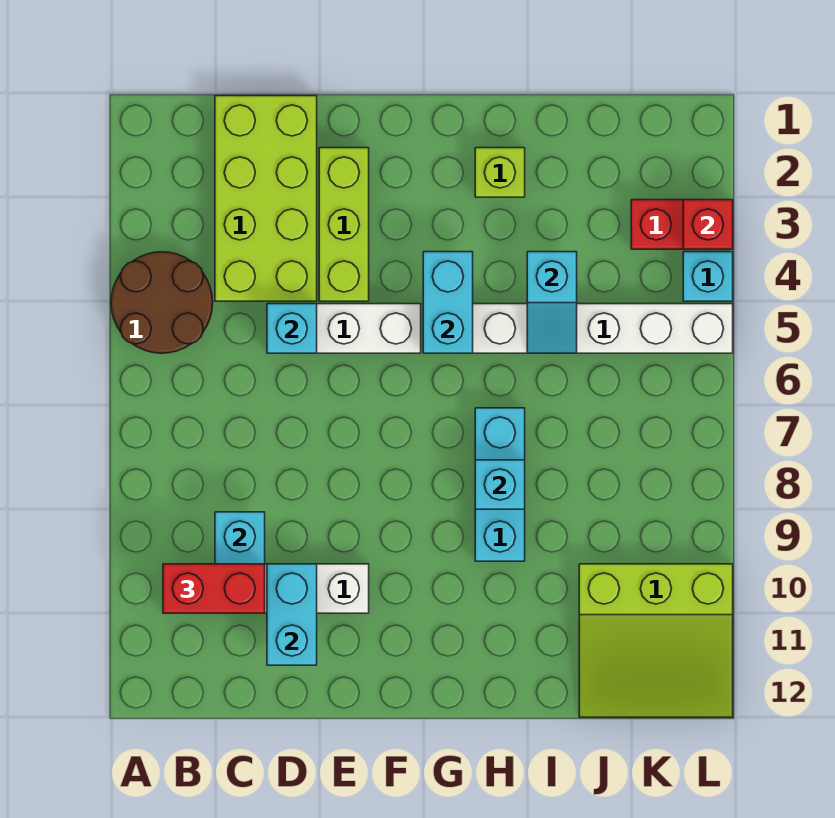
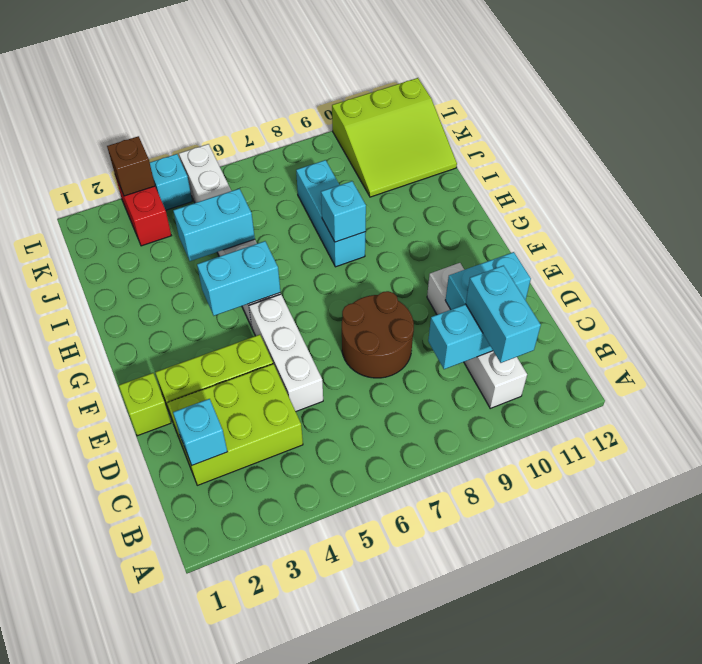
brown 2x2 round brick [111,252,213,353] -> brown 2x2 round brick moved to [342,291,414,378]
red 1x2 brick [163,564,265,613] -> cyan 1x2 brick [466,266,541,363]
lime 2x4 brick [215,96,317,301] -> lime 2x3 brick [167,364,303,485]
cyan 1x1 brick [267,304,317,353] -> cyan 1x1 brick moved to [173,399,227,465]
lime 1x1 brick [475,148,525,197] -> lime 1x1 brick moved to [119,373,171,436]
cyan 1x3 brick [475,408,525,561] -> cyan 1x3 brick turned to [296,160,365,267]
cyan 1x2 slope [527,252,577,353] -> cyan 1x2 brick [173,189,255,261]
lime 3x3 slope [579,564,733,717] -> lime 3x3 slope turned to [332,78,457,197]
red 1x1 brick [683,200,733,249] -> brown 1x1 brick [107,136,155,196]

